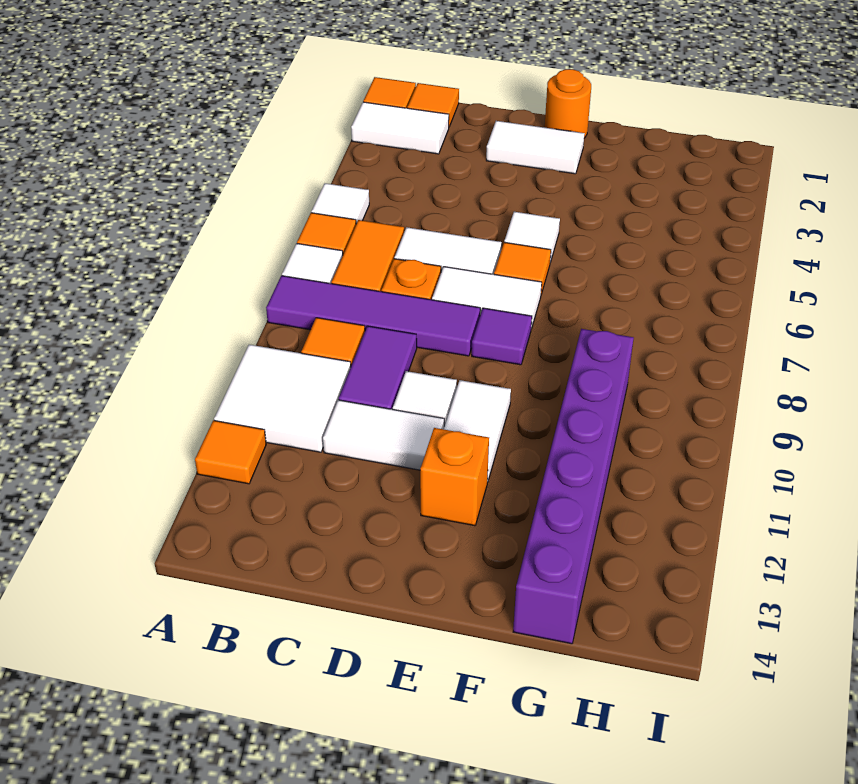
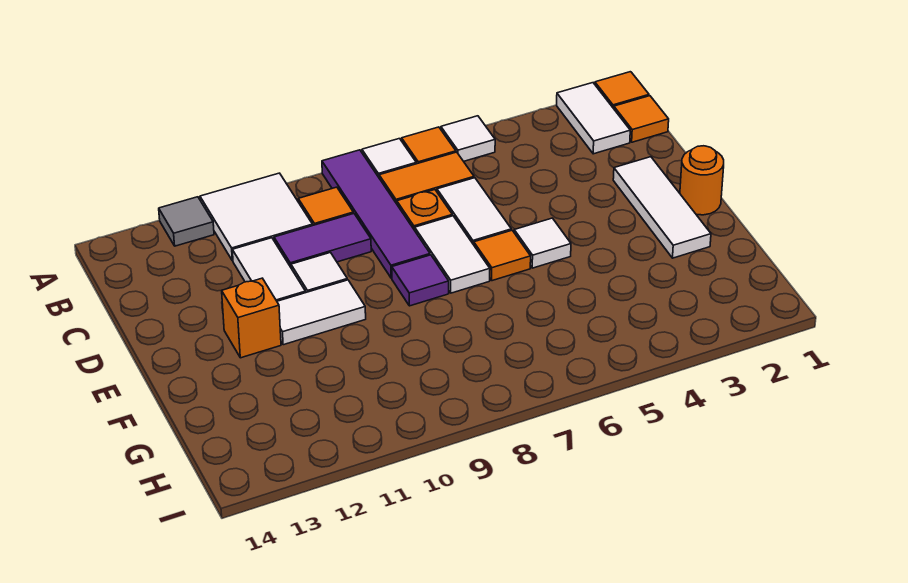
orange 1x1 tile [195,420,266,484] -> grey 1x1 tile [159,197,214,246]
white 1x2 tile [486,121,585,174] -> white 1x3 tile [613,157,711,258]
purple 1x6 brick [513,329,634,644] -> none

